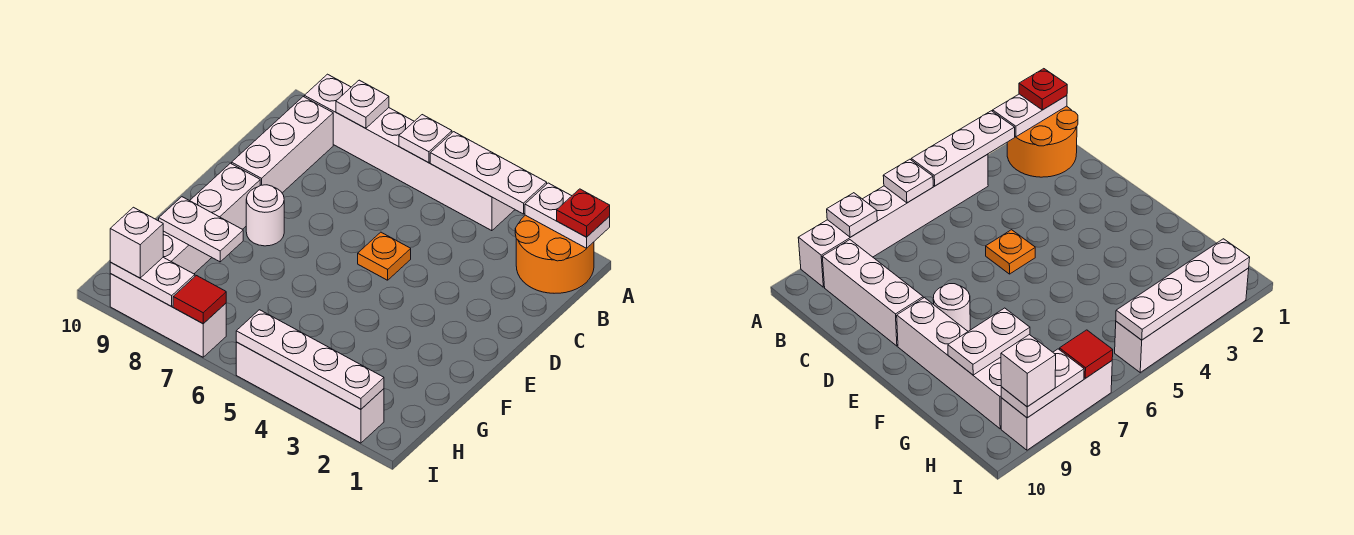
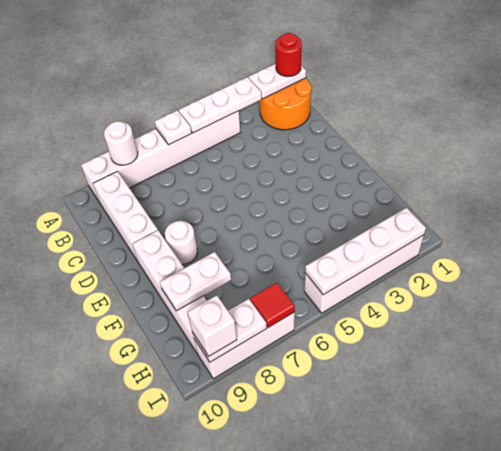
red 1x1 plate [557,189,610,237] -> red 1x1 round brick [275,33,302,77]
white 1x1 plate [336,80,389,128] -> white 1x1 round brick [104,121,138,165]
orange 1x1 plate [358,232,411,280] -> none

